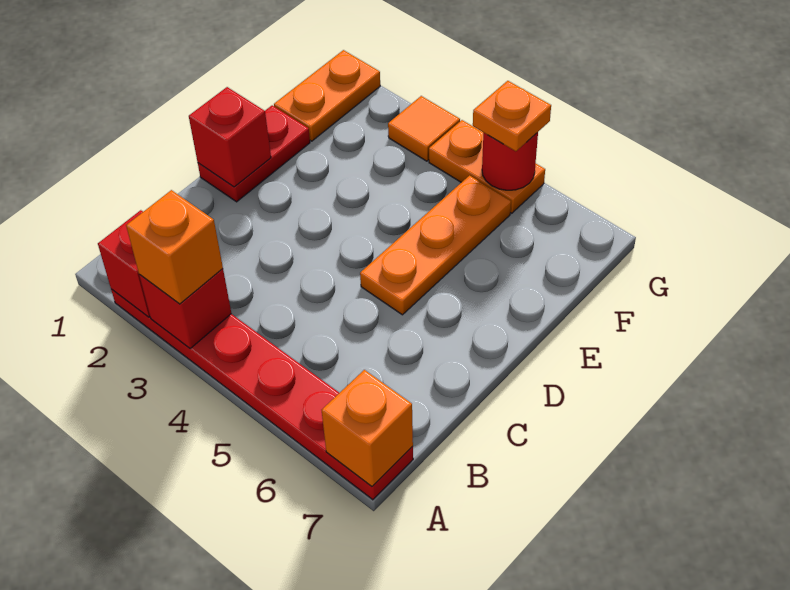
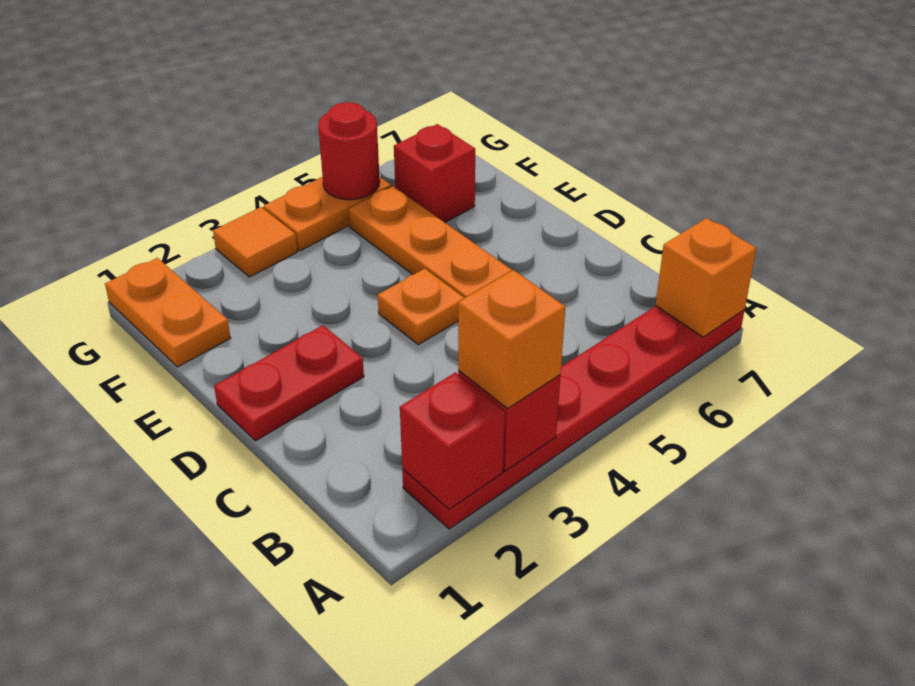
red 1x2 plate [198,105,310,202] -> red 1x2 plate turned to [214,325,364,441]
red 1x1 brick [189,87,271,187] -> red 1x1 brick moved to [394,124,475,222]
orange 1x1 plate [473,81,551,151] -> orange 1x1 plate moved to [378,269,464,345]

